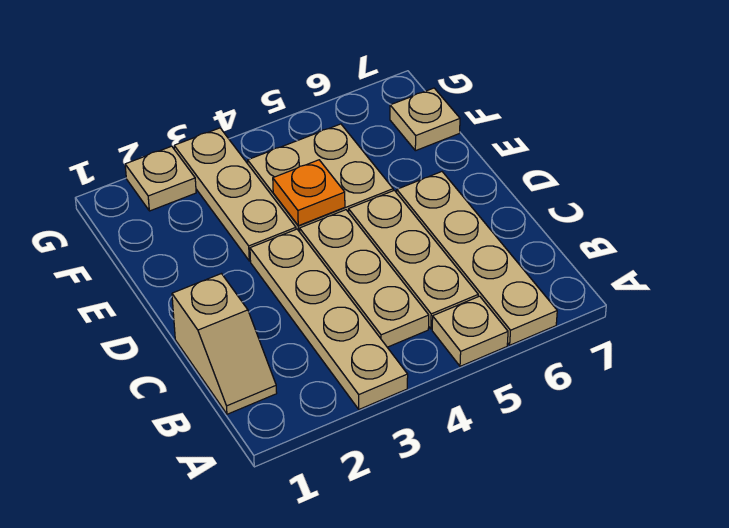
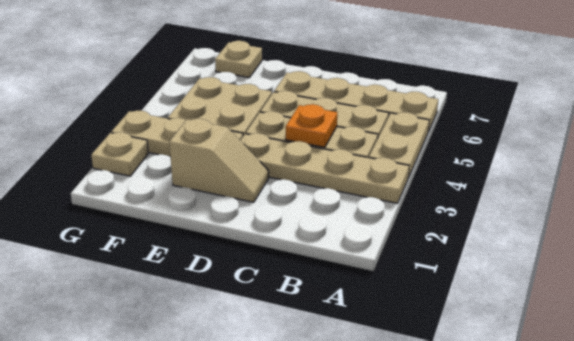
tan 1x1 plate [432,296,508,366] -> tan 1x2 plate [369,112,429,178]
tan 1x2 slope [172,274,277,414] -> tan 1x2 slope moved to [169,119,269,202]
orange 1x1 plate [273,160,345,226] -> orange 1x1 plate moved to [286,104,337,147]

